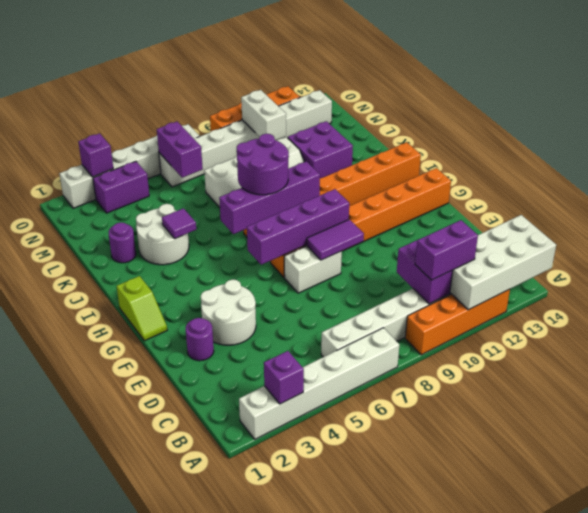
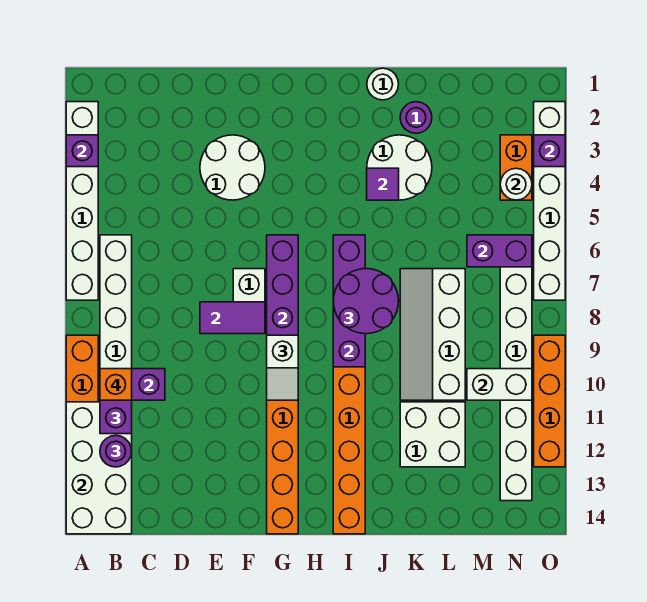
none -> orange 1x1 brick [100,369,132,400]
purple 1x1 round brick [186,318,214,361] -> purple 1x1 round brick moved to [100,435,132,467]
purple 1x2 tile [307,219,364,260] -> purple 1x2 tile turned to [200,302,265,334]
lime 1x2 slope [117,276,167,341] -> none
none -> white 1x2 slope [267,335,298,400]
none -> white 1x1 round brick [367,68,399,100]
purple 2x2 brick [288,121,353,178] -> white 2x2 brick [400,402,465,467]
purple 1x2 brick [93,161,149,213] -> orange 1x2 brick [500,135,532,200]
none -> white 1x1 round brick [500,168,532,200]

